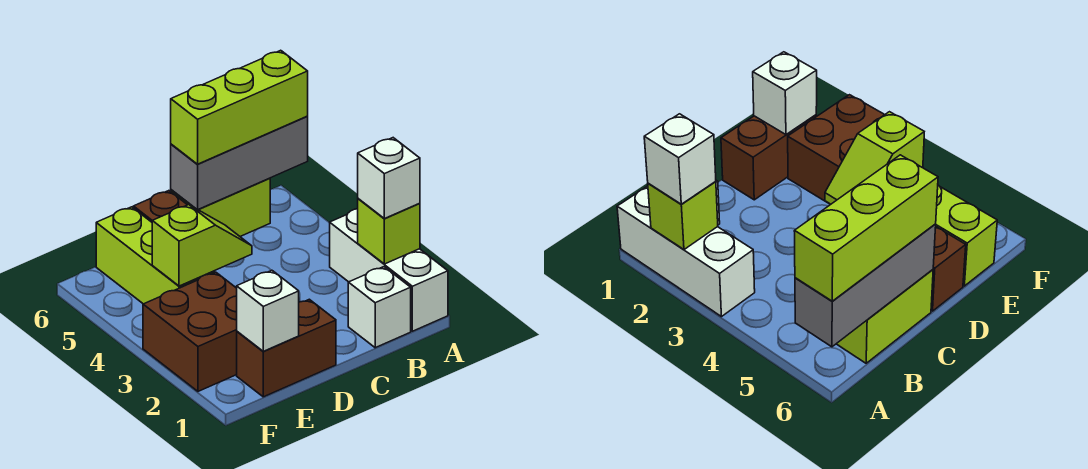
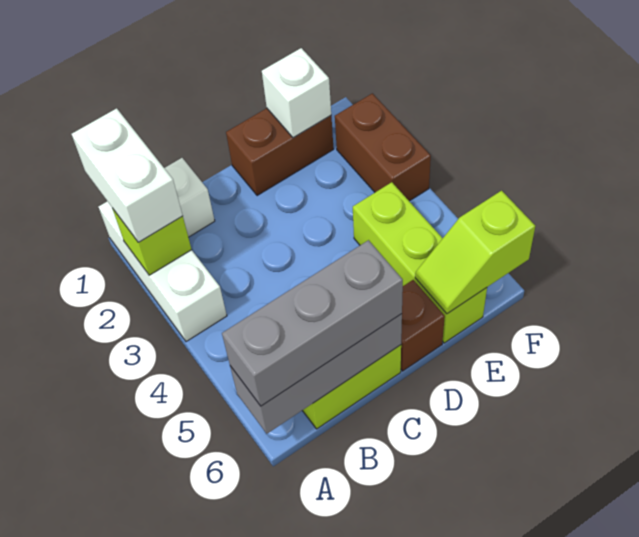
white 1x1 brick [358,138,420,219] -> white 1x2 brick [72,108,183,242]
lime 1x3 brick [171,50,308,164] -> grey 1x3 brick [222,240,403,406]
lime 1x2 slope [152,205,252,286] -> lime 1x2 slope moved to [415,191,535,314]
brown 2x2 brick [143,272,237,391] -> brown 1x2 brick [335,93,431,201]

